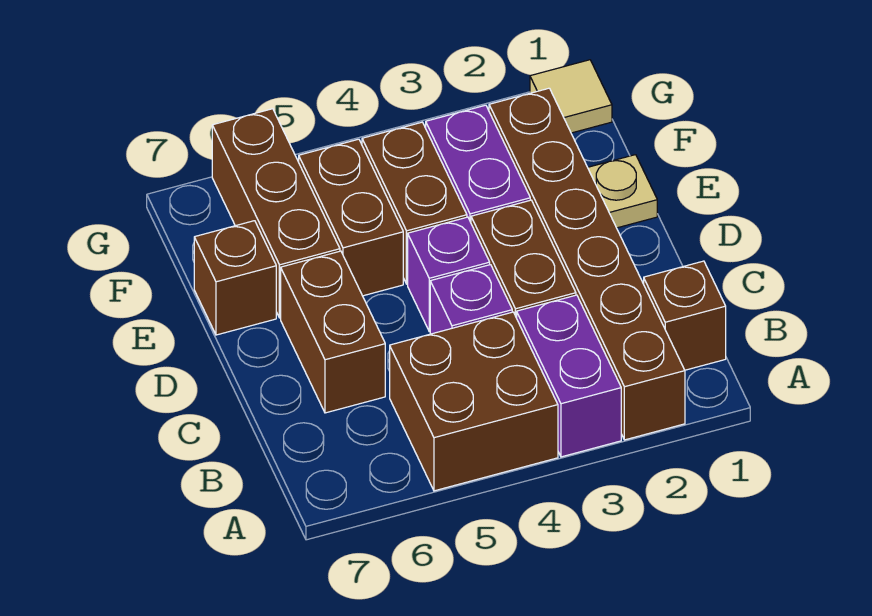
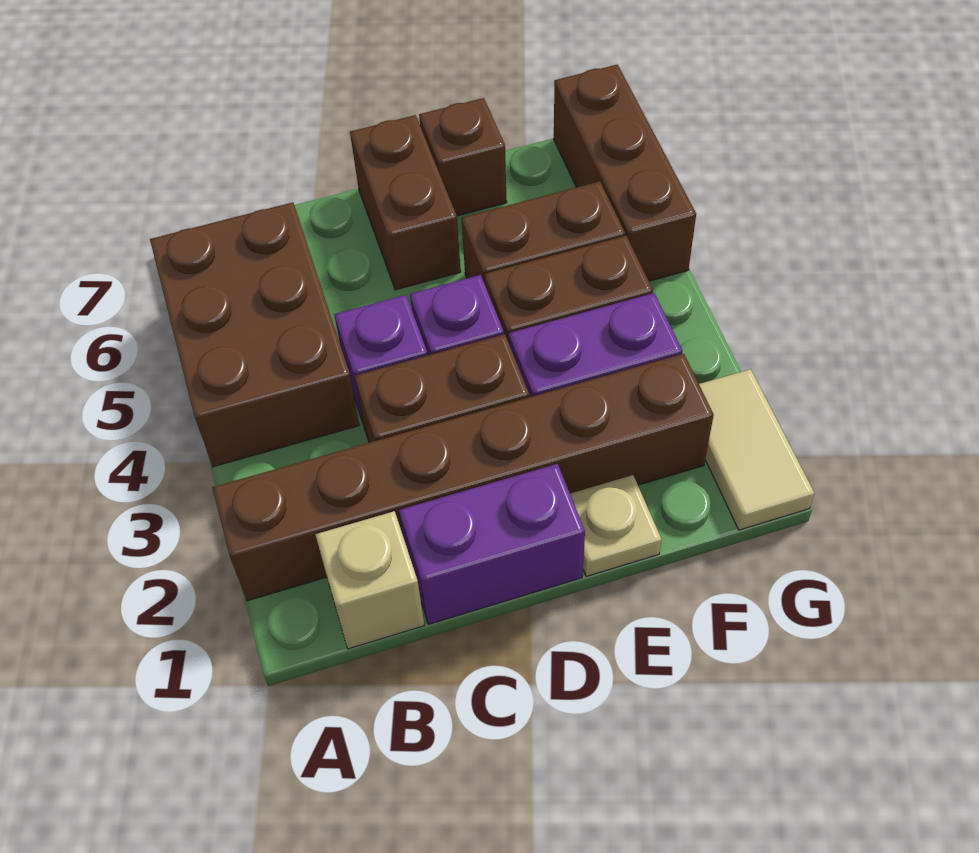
purple 1x2 brick [517,295,621,457] -> purple 1x2 brick moved to [399,464,585,624]
brown 2x2 brick [390,312,558,491] -> brown 2x3 brick [150,202,359,467]
brown 1x1 brick [644,261,726,370] -> tan 1x1 brick [315,511,425,649]
brown 1x2 brick [281,251,385,413] -> brown 1x2 brick turned to [350,115,461,290]
brown 1x3 brick [212,109,340,318] -> brown 1x3 brick turned to [554,64,696,281]
tan 1x1 tile [530,60,612,133] -> tan 1x2 tile [699,369,814,530]

